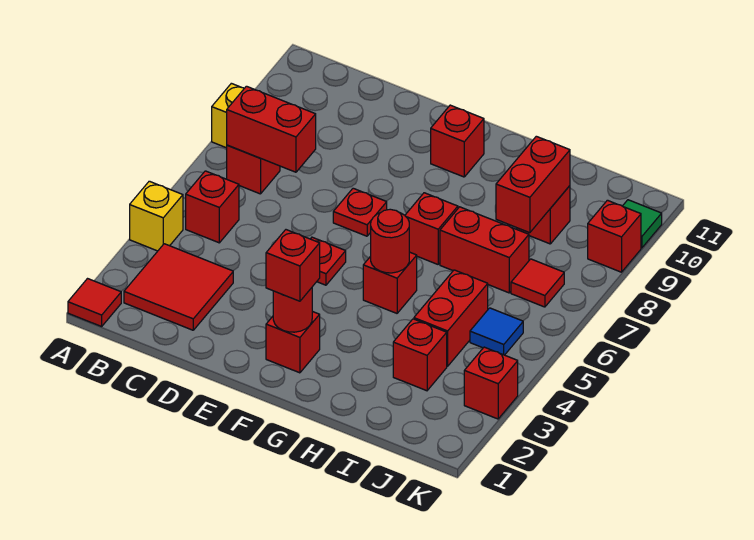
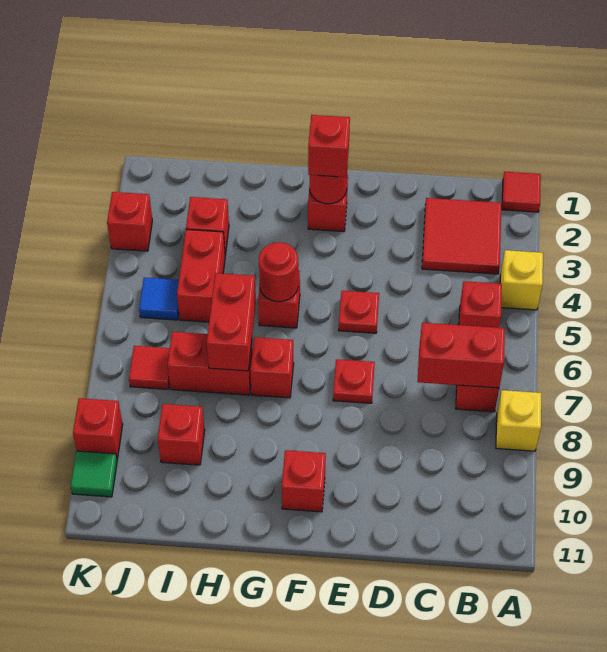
red 1x2 brick [496,136,570,233] -> red 1x2 brick moved to [207,273,256,371]

